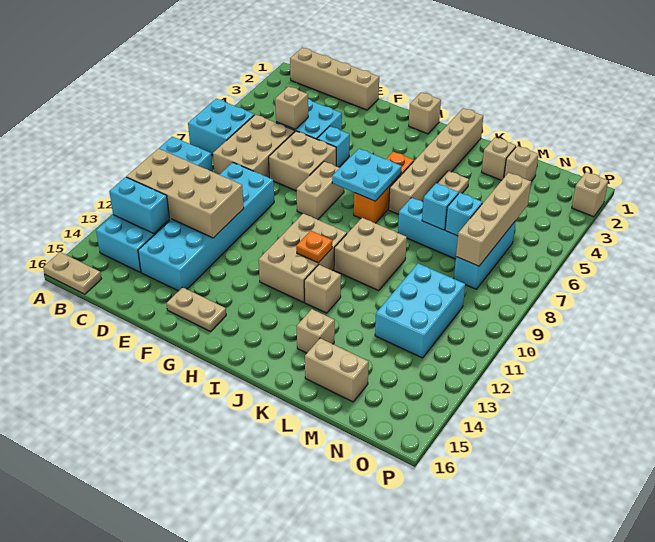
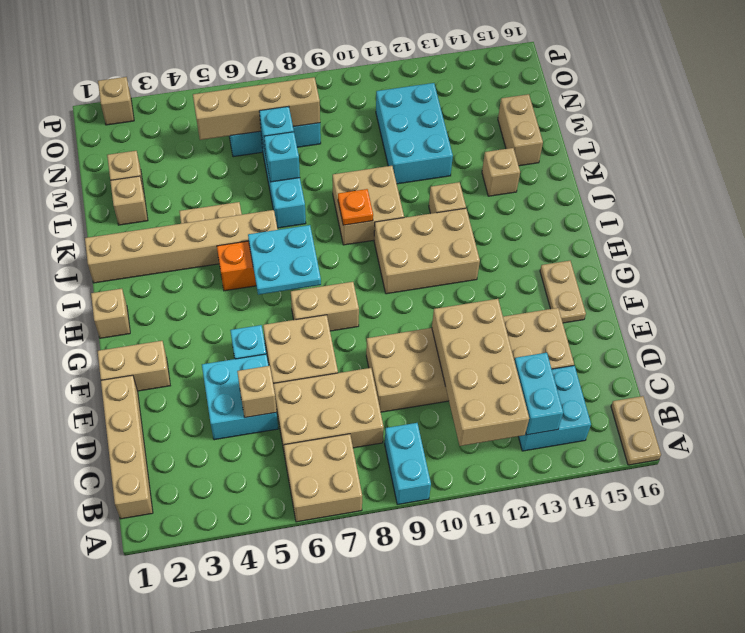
cyan 2x2 brick [188,99,254,155] -> tan 2x2 brick [284,434,362,522]
cyan 2x6 brick [138,162,274,291] -> tan 2x6 brick [366,308,574,412]
none -> tan 1x2 brick [98,341,170,391]
orange 1x1 plate [296,231,332,263] -> orange 1x1 plate moved to [338,189,373,225]
cyan 2x3 brick [375,264,465,358] -> cyan 2x3 brick turned to [376,83,453,184]

